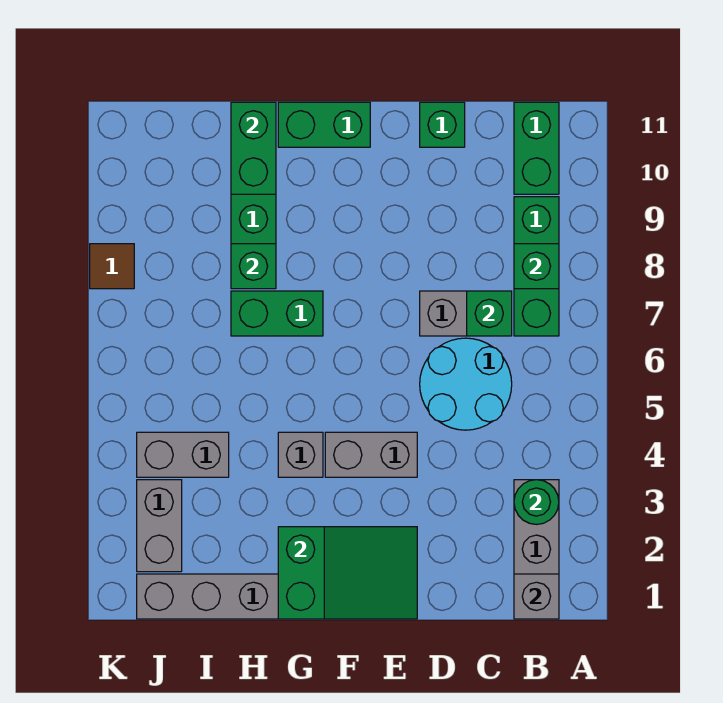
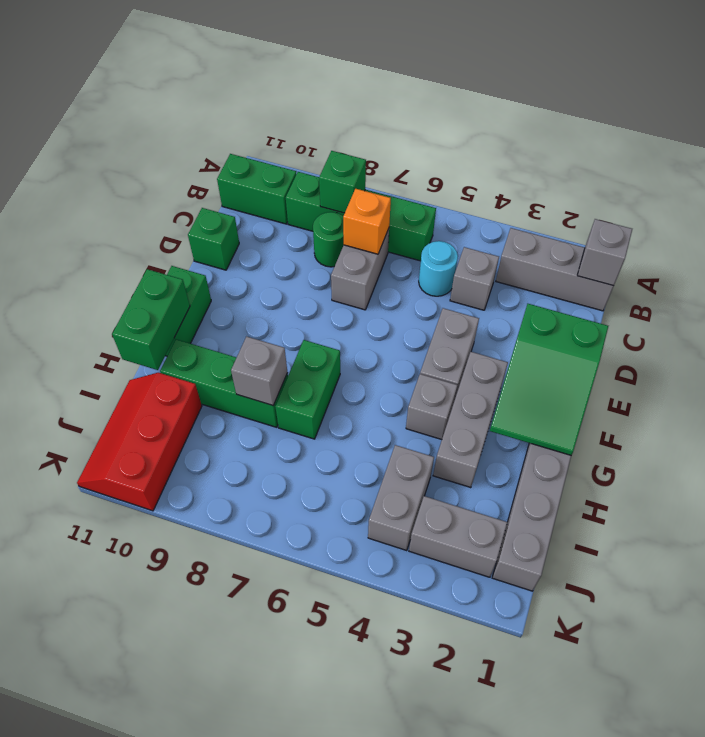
green 1x1 round brick [514,480,559,524] -> green 1x1 round brick moved to [313,212,344,267]
green 1x3 brick [514,197,559,336] -> green 1x4 brick [286,172,436,261]
none -> grey 1x1 brick [450,247,499,310]
cyan 2x2 round brick [420,338,512,430] -> cyan 1x1 round brick [419,241,458,296]
green 1x1 brick [467,291,512,336] -> orange 1x1 brick [343,189,391,254]
green 2x3 slope [278,527,417,619] -> green 2x3 slope turned to [490,304,608,455]
none -> grey 1x3 brick [433,352,508,488]
green 1x1 brick [231,244,276,289] -> grey 1x1 brick [231,336,288,405]
green 1x2 brick [231,102,276,194] -> green 1x2 brick turned to [112,269,190,370]
none -> red 2x3 slope [77,373,202,511]
brown 1x1 tile [90,244,134,289] -> none

